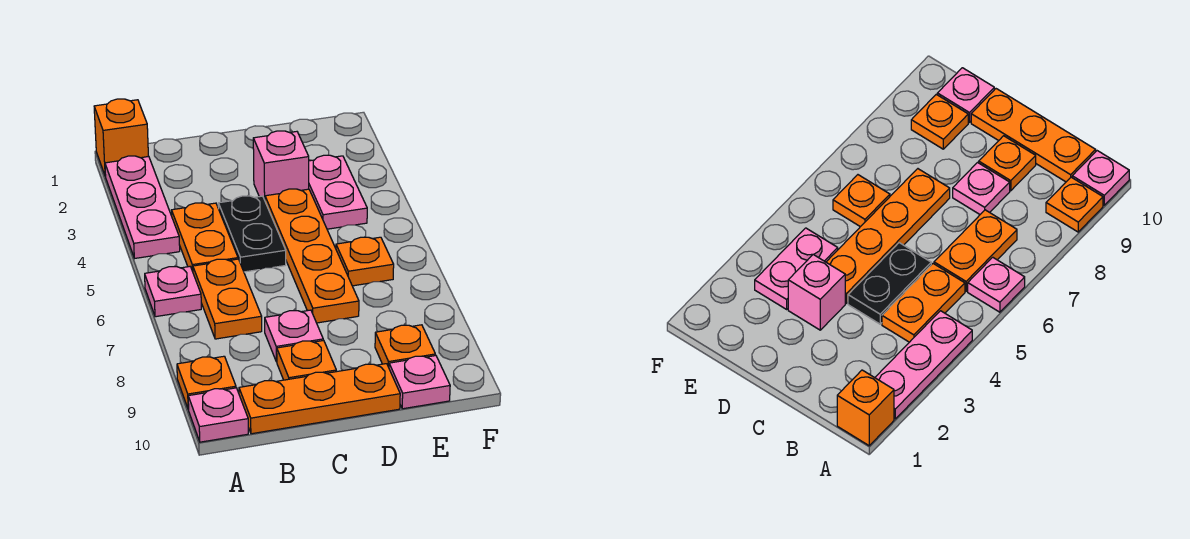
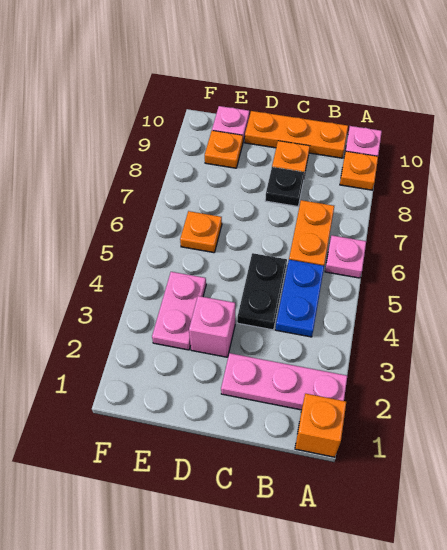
pink 1x3 plate [105,156,180,258] -> pink 1x3 plate turned to [221,353,347,410]
orange 1x2 plate [172,203,238,271] -> blue 1x2 plate [275,260,324,337]
pink 1x1 plate [265,310,323,362] -> black 1x1 plate [265,167,305,206]
orange 1x4 plate [265,189,359,323] -> none

